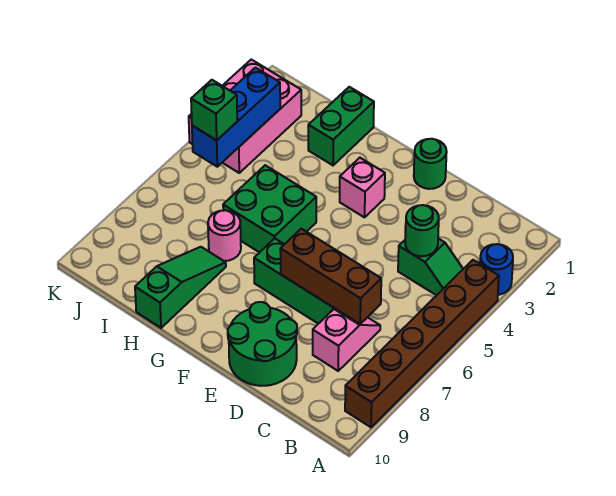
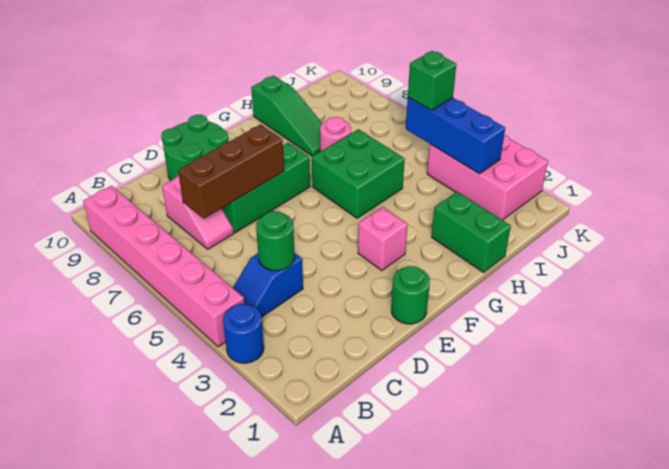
brown 1x6 brick [345,260,499,427] -> pink 1x6 brick [83,186,244,347]
green 1x2 slope [398,238,463,295] -> blue 1x2 slope [233,253,303,317]

